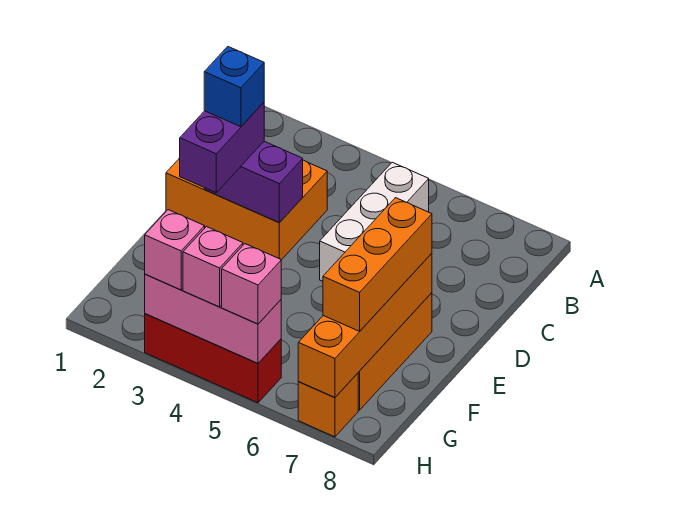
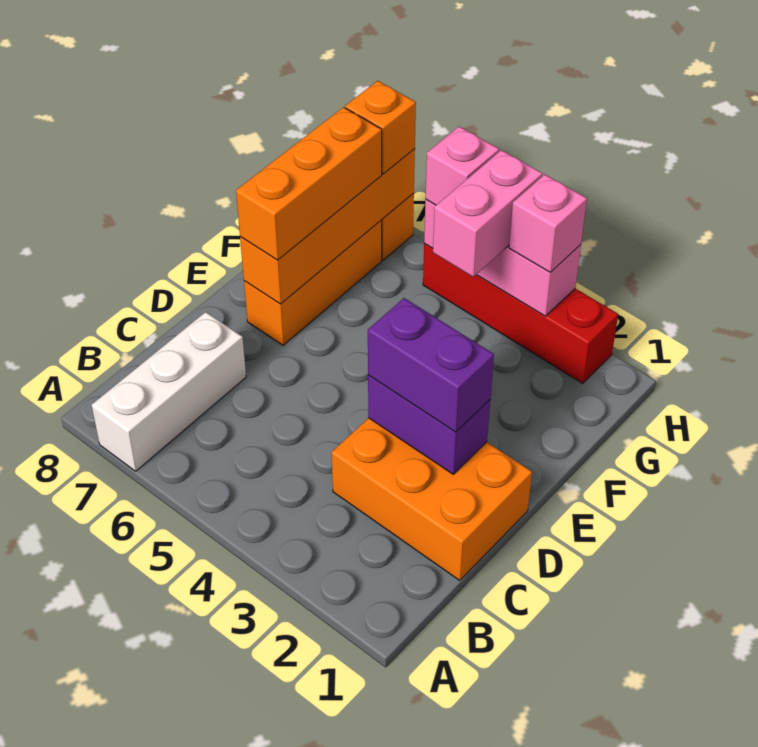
white 1x3 brick [320,162,429,281] -> white 1x3 brick moved to [92,312,246,471]
purple 1x2 brick [180,102,264,193] -> purple 1x2 brick turned to [368,298,494,432]
blue 1x1 brick [204,47,264,127] -> none
red 1x3 brick [145,314,281,403] -> red 1x4 brick [423,244,618,383]
pink 1x1 brick [183,227,243,307] -> pink 1x2 brick [433,150,543,277]
none -> orange 1x1 brick [345,81,416,174]

